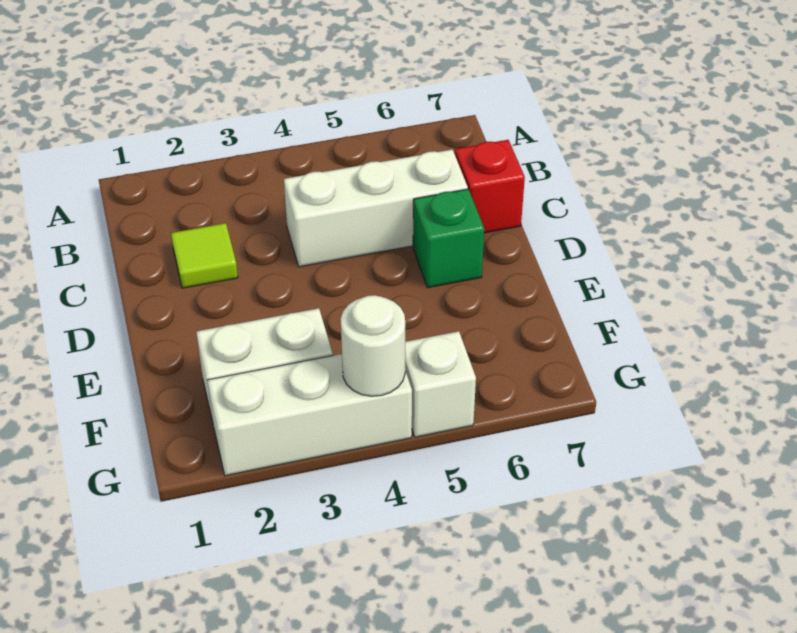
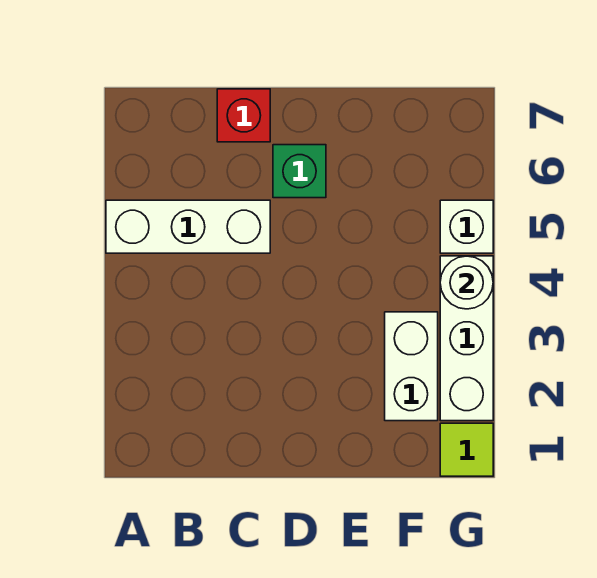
lime 1x1 tile [171,223,238,288] -> lime 1x1 tile moved to [440,423,493,476]
white 1x3 brick [284,150,468,267] -> white 1x3 brick turned to [106,200,270,253]

